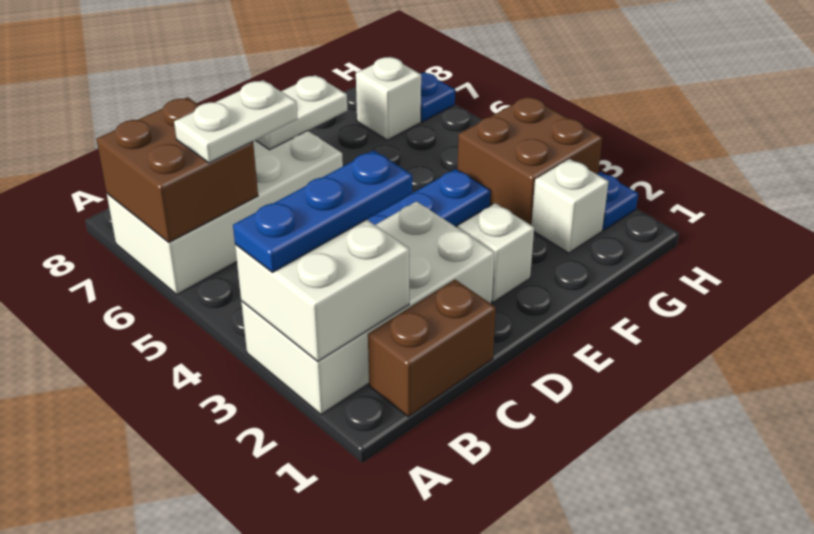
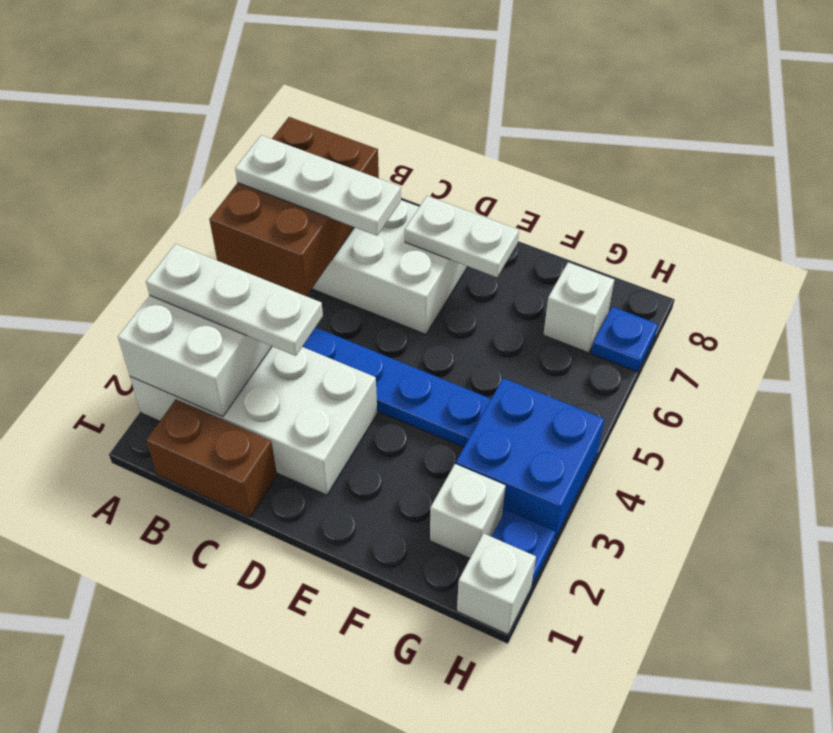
blue 1x3 plate [233,150,412,272] -> white 1x3 plate [146,244,323,356]
brown 2x2 brick [96,97,258,242] -> brown 2x3 brick [209,117,379,296]
white 1x2 plate [174,80,298,163] -> white 1x3 plate [235,135,401,236]
white 1x1 brick [457,203,534,302] -> white 1x1 brick moved to [457,534,536,635]
brown 2x2 brick [457,96,602,225] -> blue 2x2 brick [456,378,604,538]

